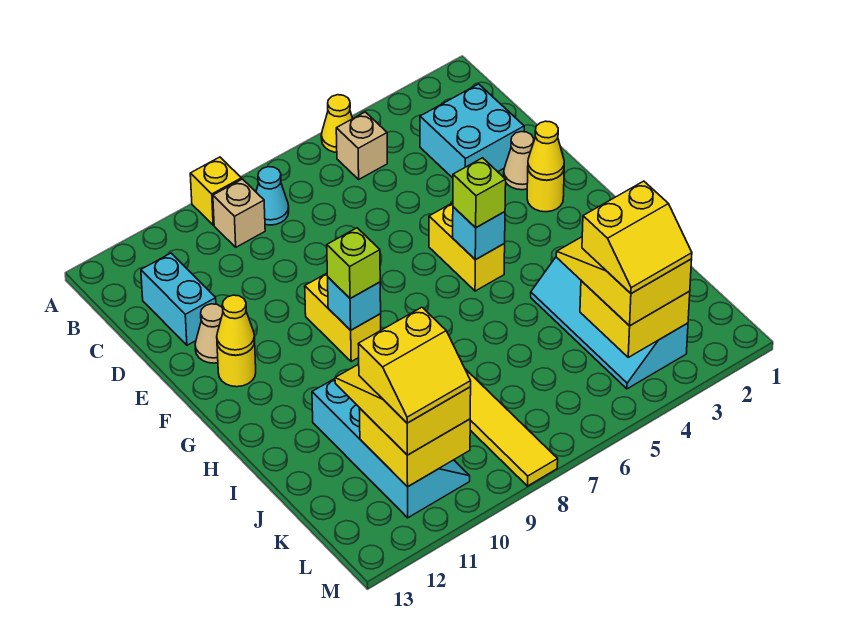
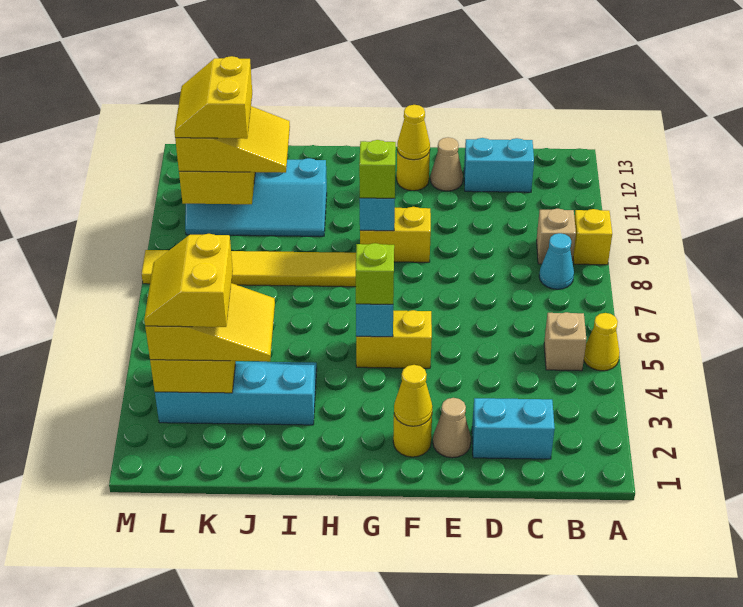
cyan 2x2 brick [420,84,524,178] -> cyan 1x2 brick [472,398,555,459]

